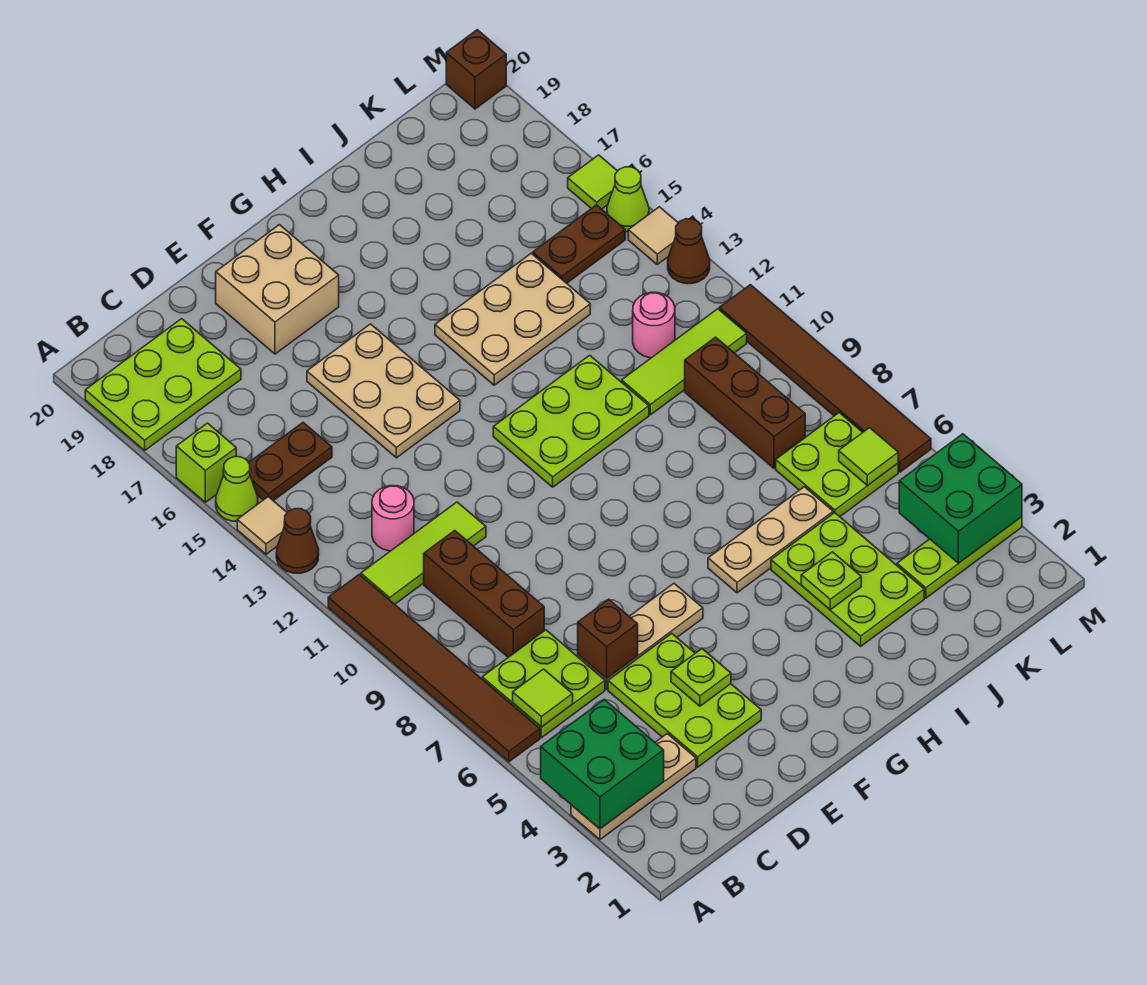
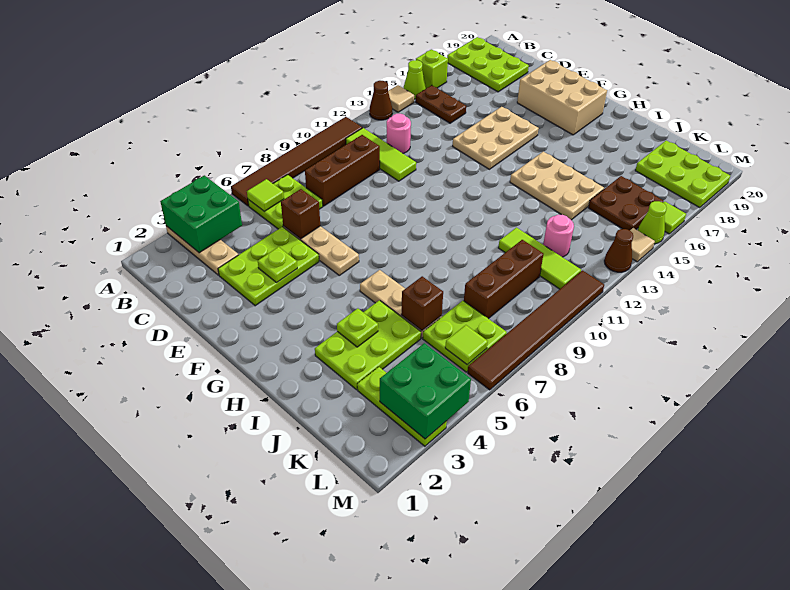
tan 2x2 brick [216,225,339,354] -> tan 2x3 brick [517,60,607,135]
lime 2x3 plate [493,355,649,487] -> lime 2x3 plate moved to [635,141,730,208]
brown 1x2 plate [533,205,625,283] -> brown 2x2 plate [588,176,663,230]
brown 1x1 brick [446,30,506,109] -> brown 1x1 brick moved to [401,276,443,330]

